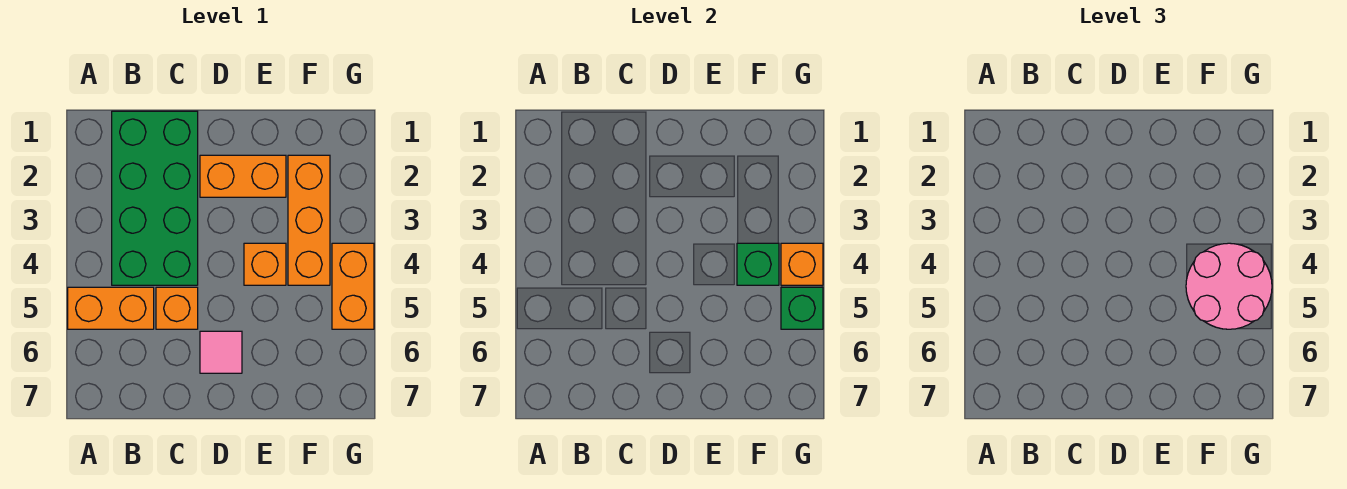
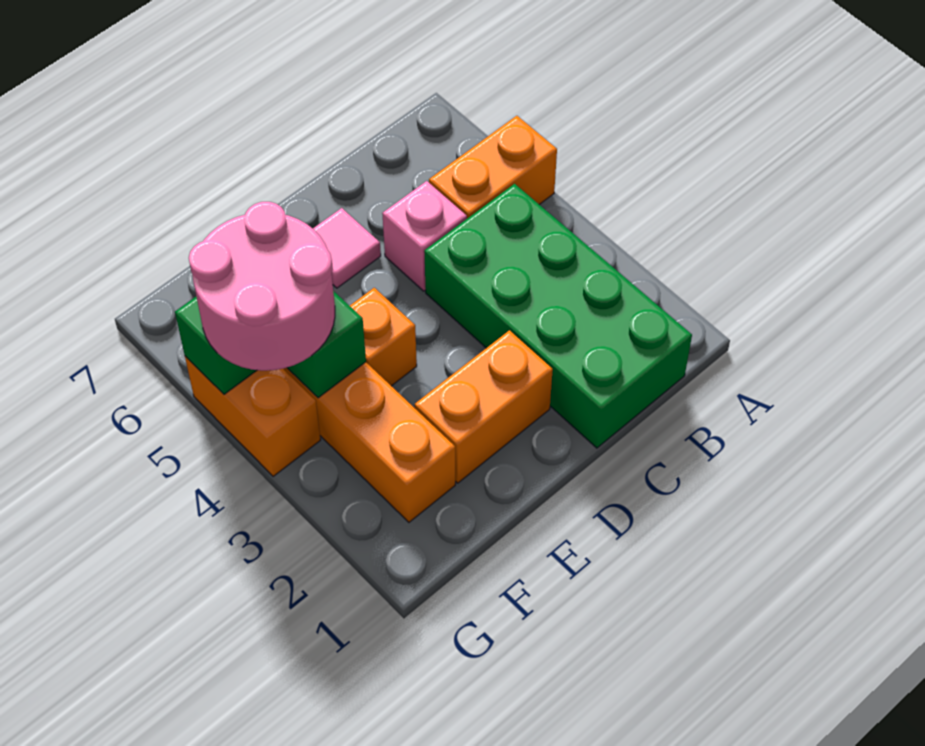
orange 1x1 brick [156,287,198,329] -> pink 1x1 brick [382,181,467,291]
orange 1x1 brick [781,243,823,285] -> none

